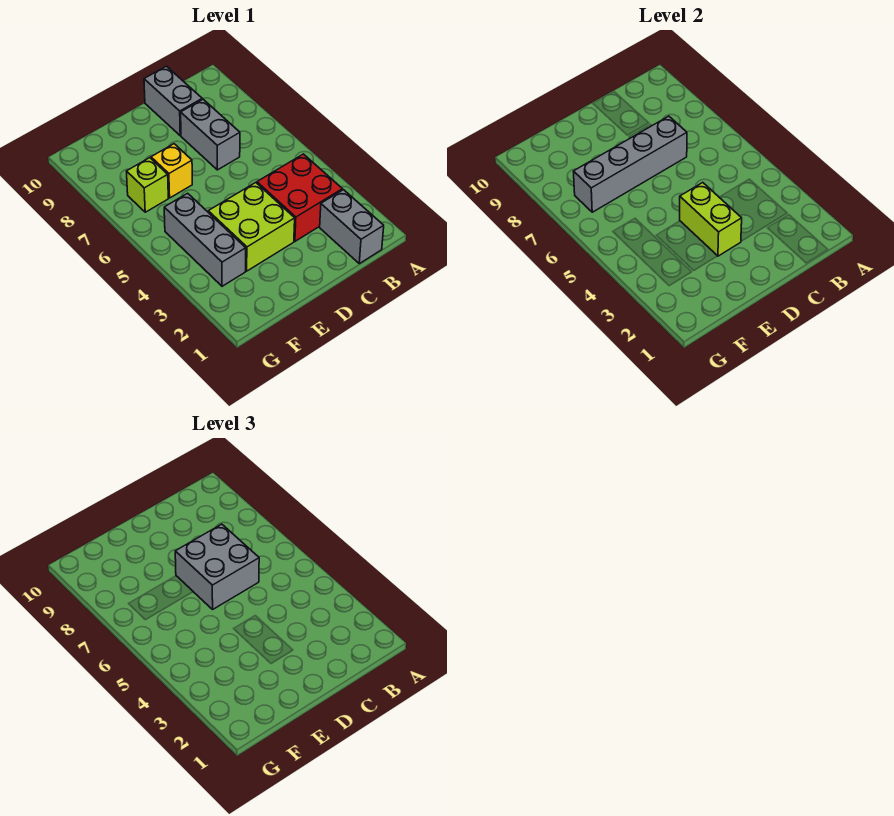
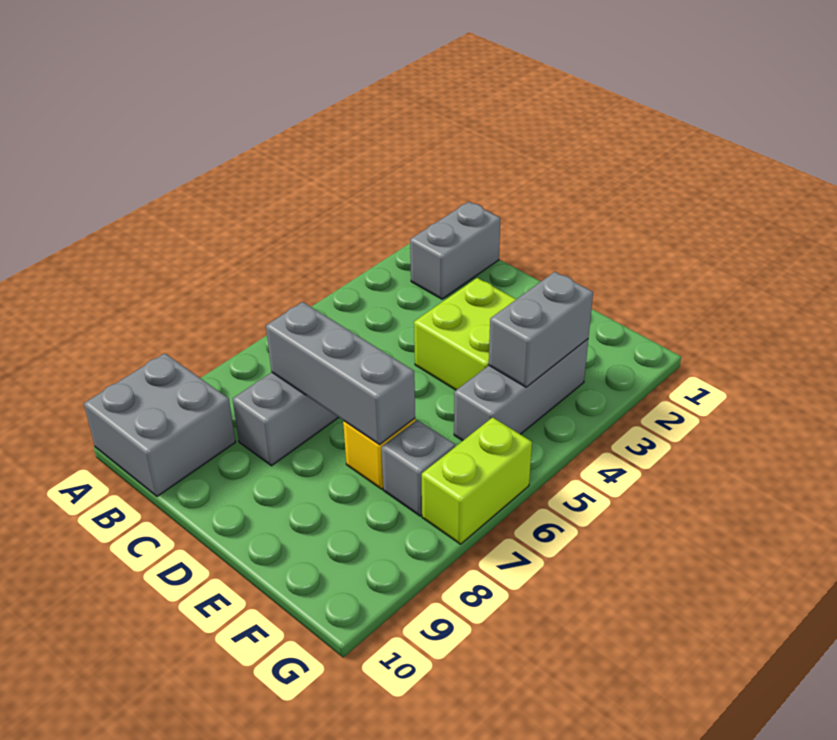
red 2x2 brick [257,154,342,241] -> none
grey 2x2 brick [175,524,259,609] -> grey 2x2 brick moved to [84,353,236,496]
grey 1x4 brick [573,116,687,212] -> grey 1x3 brick [266,302,415,445]
grey 1x2 brick [144,66,202,136] -> grey 1x2 brick moved to [489,272,593,387]
lime 1x2 brick [680,183,742,256] -> lime 1x2 brick moved to [422,417,532,544]
lime 1x1 brick [126,158,168,212] -> grey 1x1 brick [382,420,455,516]

